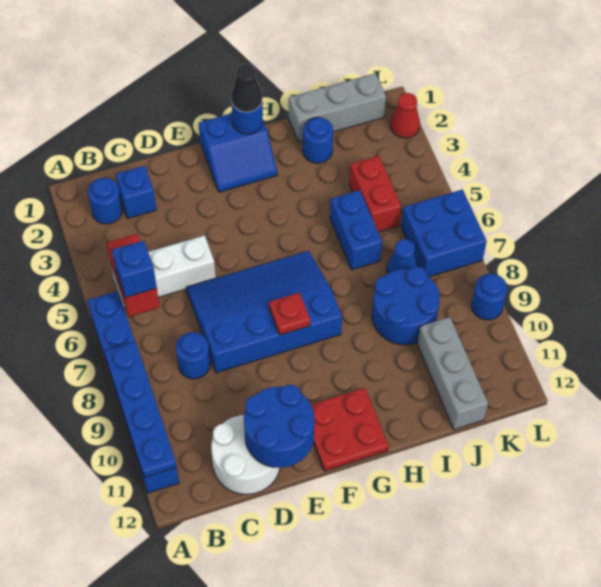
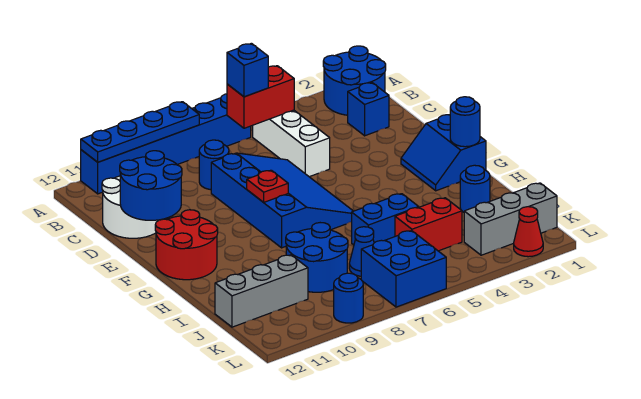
blue 1x1 round brick [88,178,122,224] -> blue 2x2 round brick [323,46,386,115]
red 2x2 plate [311,388,388,471] -> red 2x2 round brick [155,210,218,280]
black 1x1 cone [231,64,262,112] -> none
grey 1x3 brick [289,73,386,142] -> grey 1x3 brick turned to [464,183,557,255]

